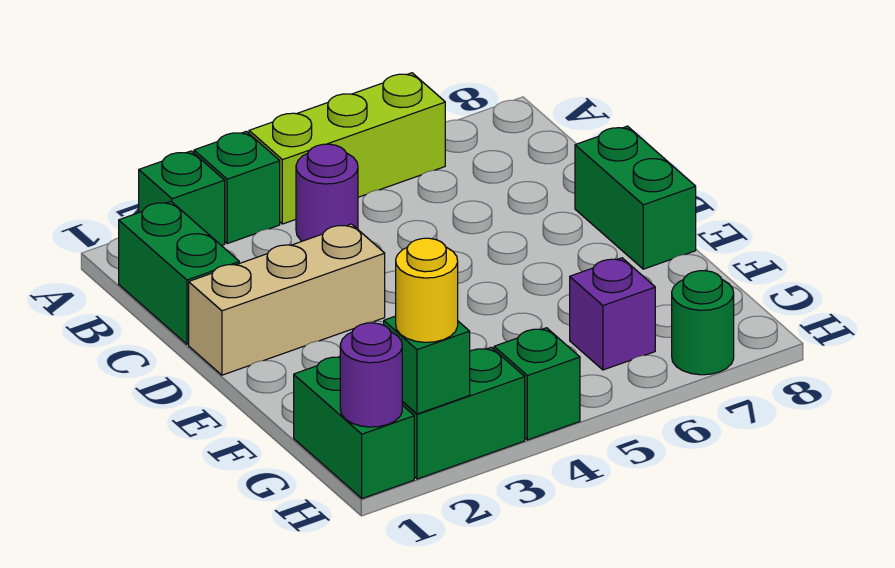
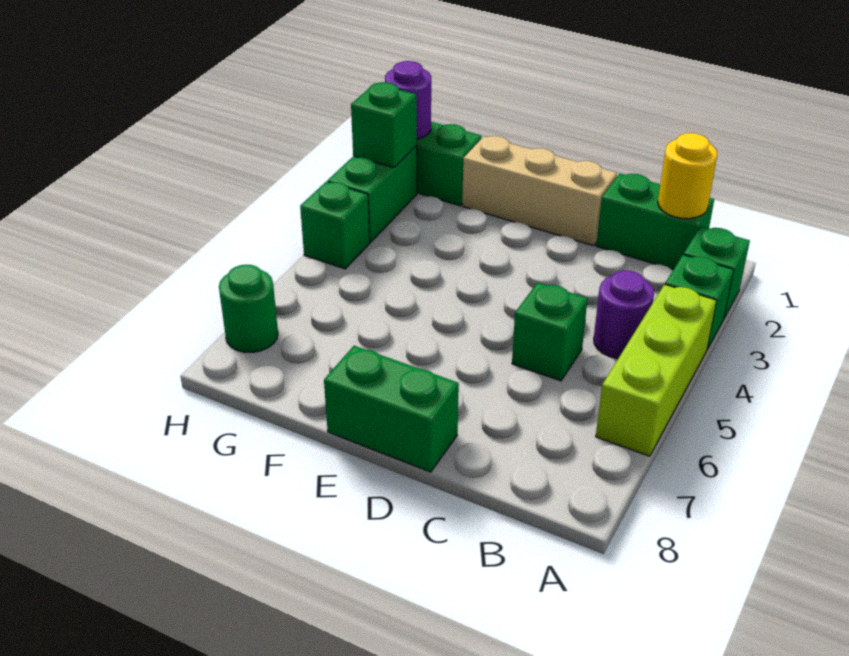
none -> green 1x1 brick [512,283,588,381]
tan 1x3 brick [189,224,385,375] -> tan 1x3 brick turned to [462,136,617,246]
purple 1x1 brick [570,258,655,370] -> none
yellow 1x1 round brick [396,238,458,342] -> yellow 1x1 round brick moved to [658,133,717,219]

